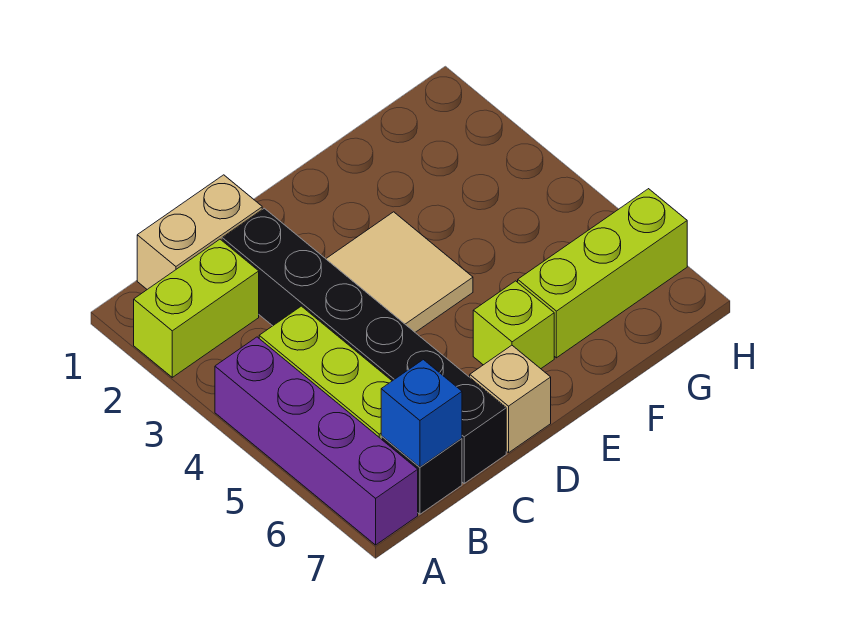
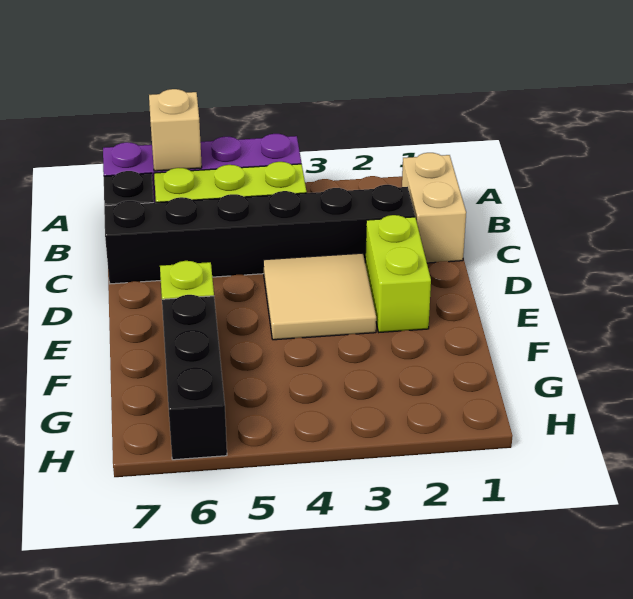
lime 1x2 brick [134,239,259,377] -> lime 1x2 brick moved to [365,215,431,332]
blue 1x1 brick [381,360,462,467] -> none
tan 1x1 brick [470,345,551,453] -> tan 1x1 brick moved to [149,89,202,171]
lime 1x3 brick [518,189,687,358] -> black 1x3 brick [162,295,227,460]

